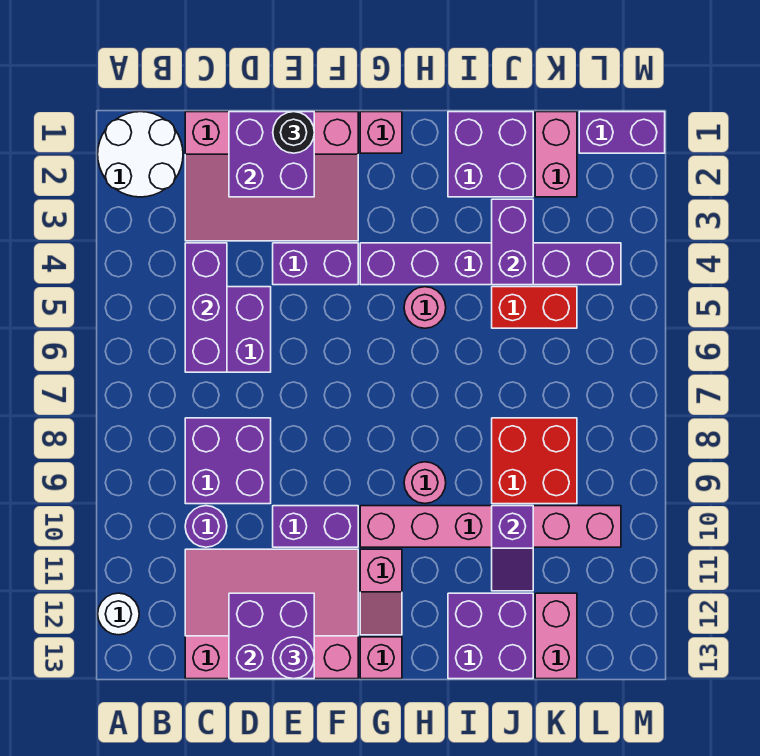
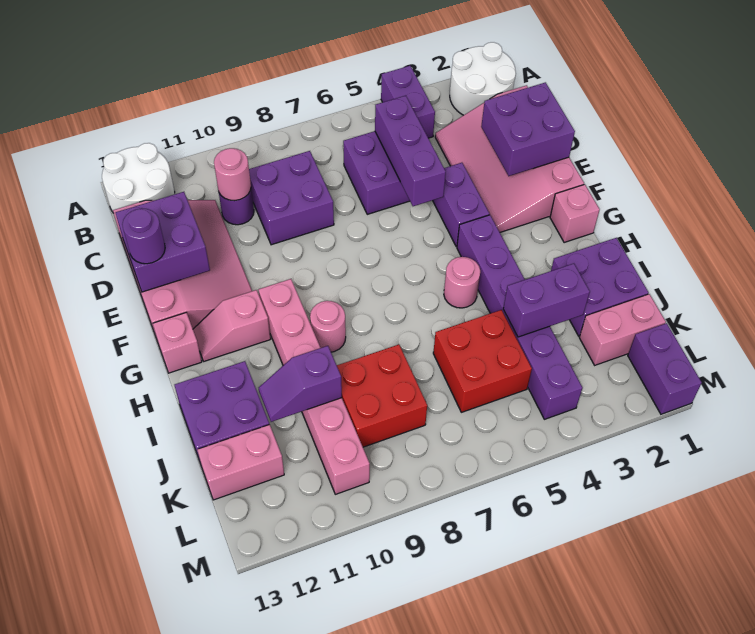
white 1x1 round brick [98,593,139,635] -> white 2x2 round brick [102,143,175,212]
purple 1x3 brick [185,243,227,372] -> purple 1x3 brick turned to [375,96,446,206]
none -> pink 1x1 round brick [214,148,251,201]
black 1x1 round brick [273,112,314,153] -> none
purple 1x2 brick [273,506,358,547] -> purple 1x2 brick moved to [381,66,435,138]
red 1x2 brick [492,287,577,328] -> red 2x2 brick [433,310,532,412]

